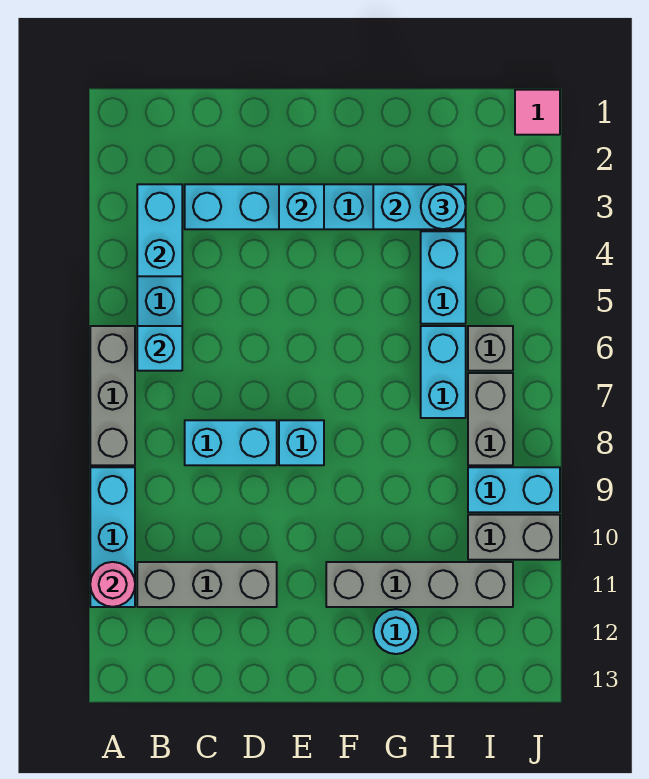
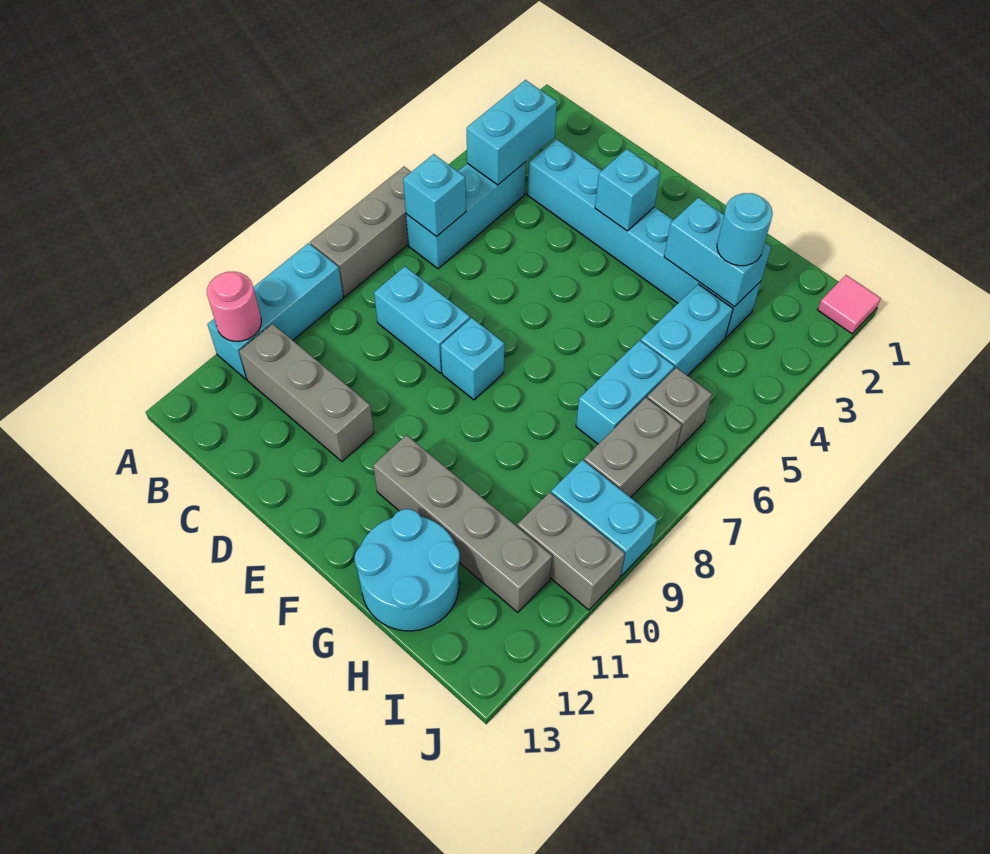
cyan 1x1 round brick [374,609,418,654] -> cyan 2x2 round brick [355,509,460,631]

